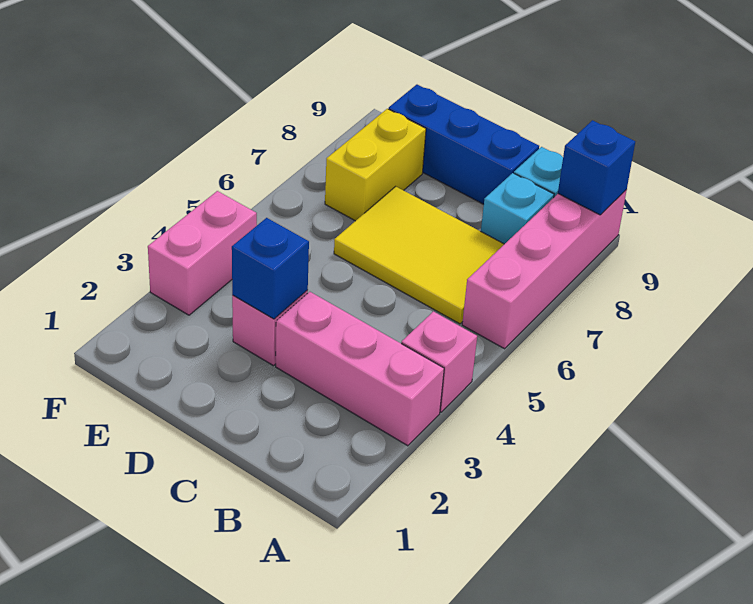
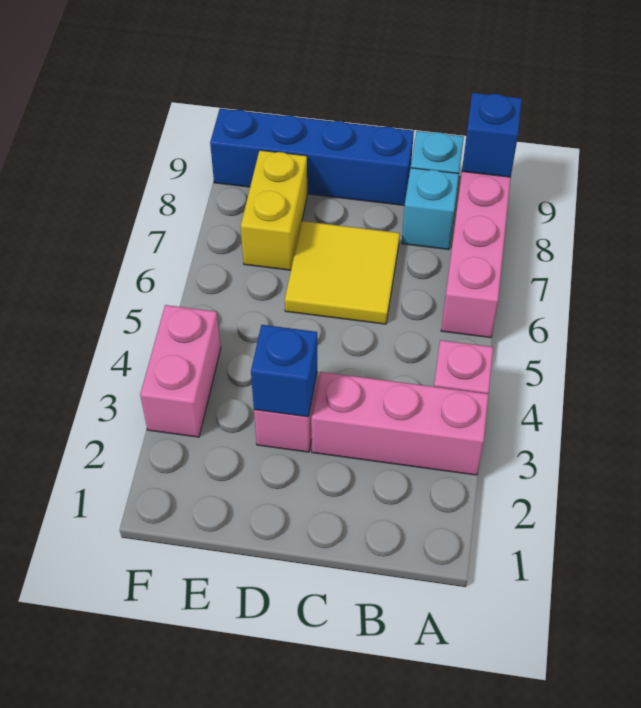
yellow 2x3 tile [334,186,504,324] -> yellow 2x2 tile [285,221,400,324]
blue 1x3 brick [389,85,539,204] -> blue 1x4 brick [210,109,414,206]

